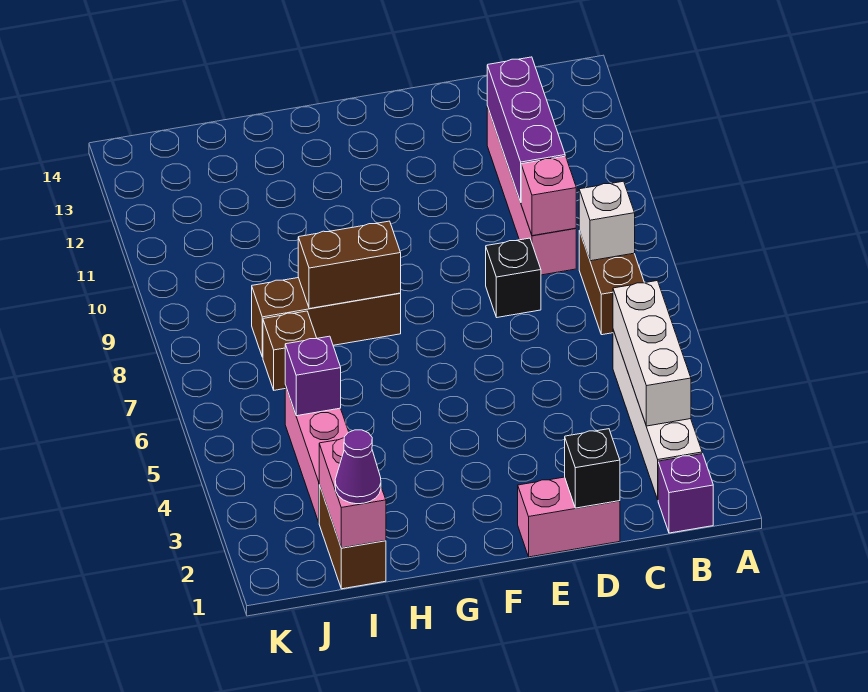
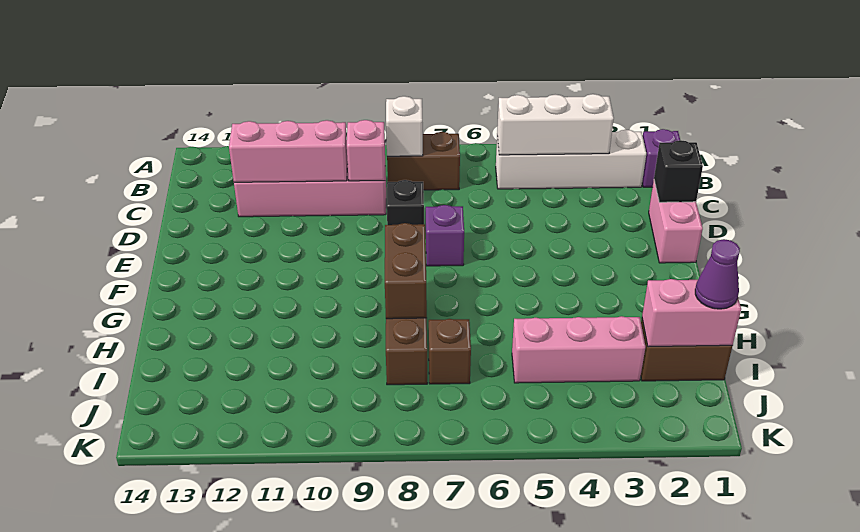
purple 1x3 brick [487,57,565,202] -> pink 1x3 brick [229,120,348,182]
purple 1x1 brick [285,336,341,416] -> purple 1x1 brick moved to [426,205,464,266]

